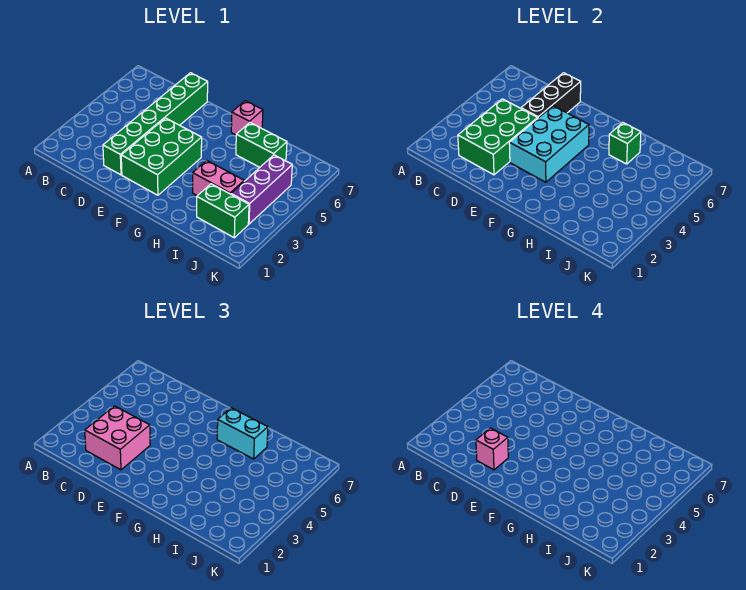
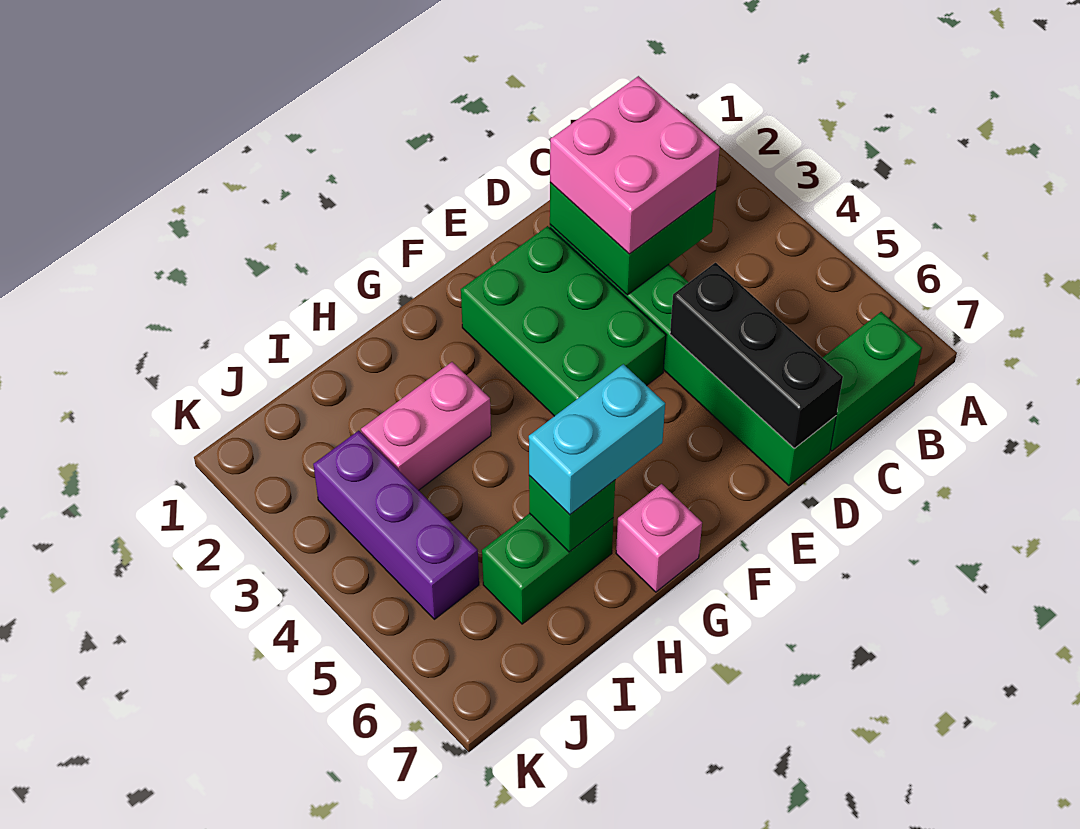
green 2x3 brick [458,99,538,175] -> green 2x2 brick [550,183,716,295]
pink 1x1 brick [476,428,508,470] -> none
cyan 2x3 brick [509,106,589,182] -> none
green 1x2 brick [197,184,249,238] -> green 1x2 brick moved to [823,312,922,451]

